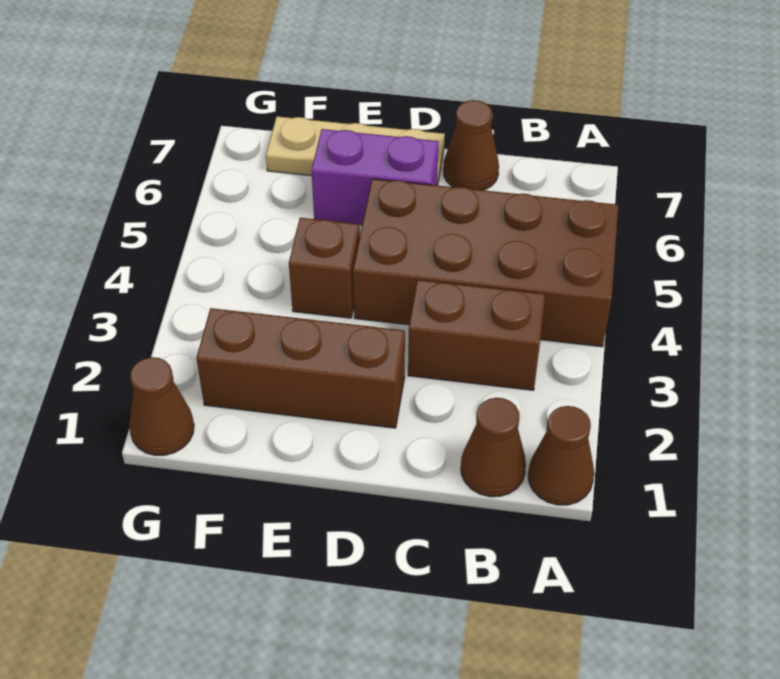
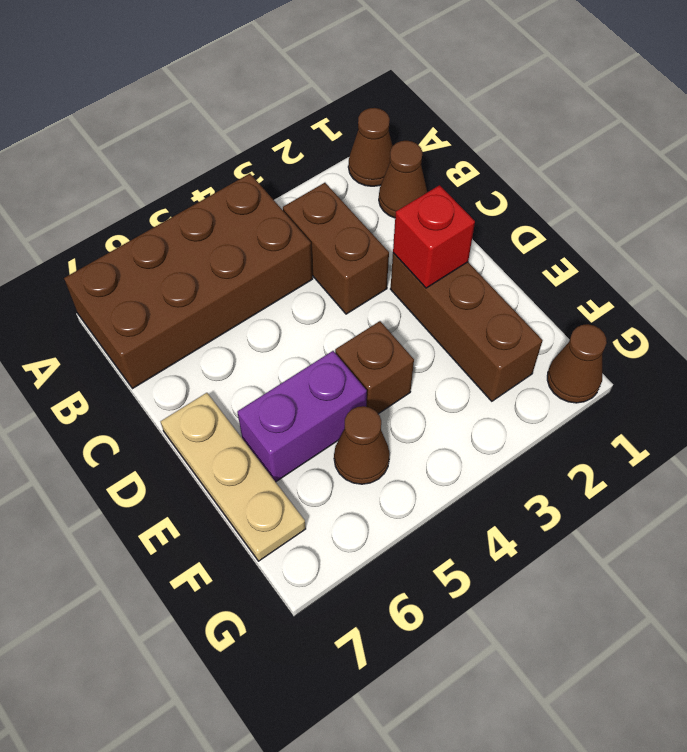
brown 2x4 brick [353,179,618,347] -> brown 2x4 brick turned to [64,174,313,389]
brown 1x1 cone [443,100,499,190] -> brown 1x1 cone moved to [334,406,390,484]
none -> red 1x1 brick [393,185,475,288]
purple 1x2 brick [311,129,439,225] -> purple 1x2 brick turned to [237,351,367,482]

